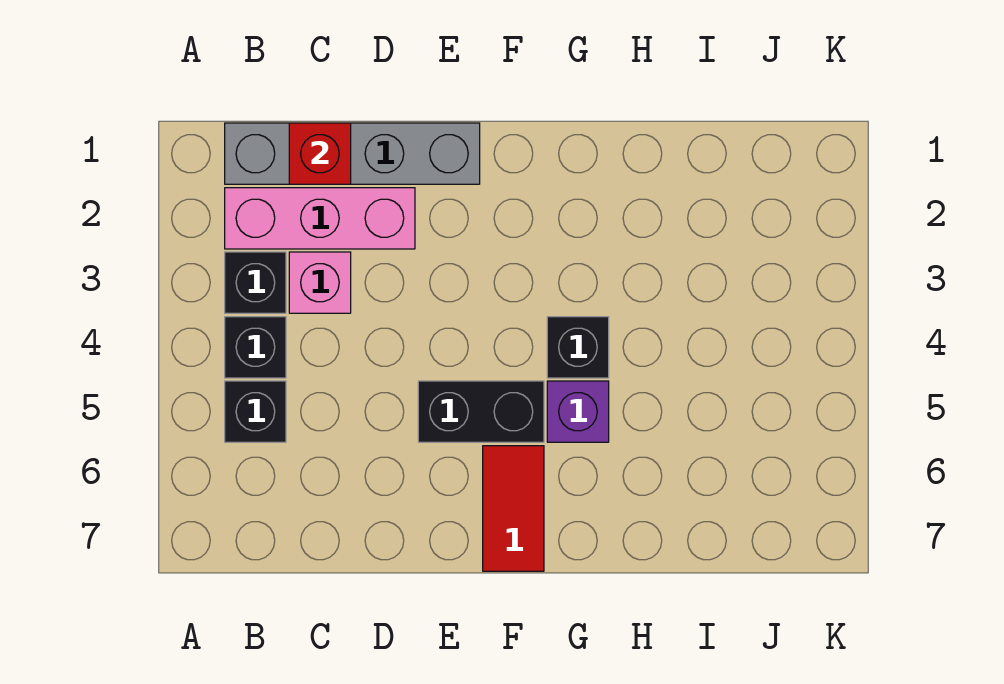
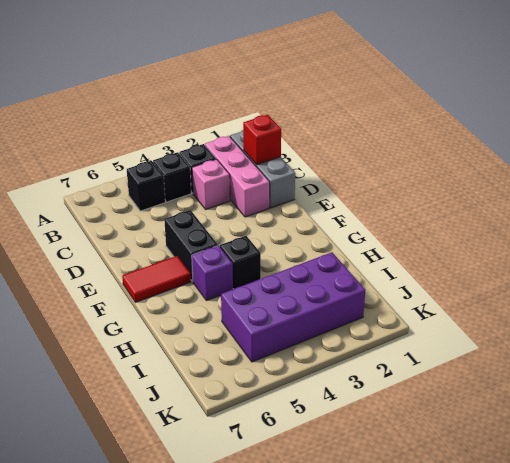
grey 1x4 brick [225,123,480,184] -> grey 1x3 brick [230,130,295,208]
none -> purple 2x4 brick [221,252,365,362]

